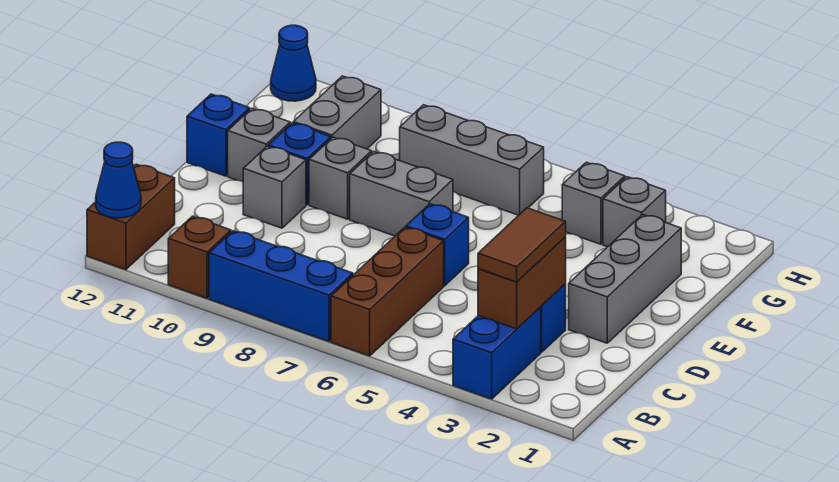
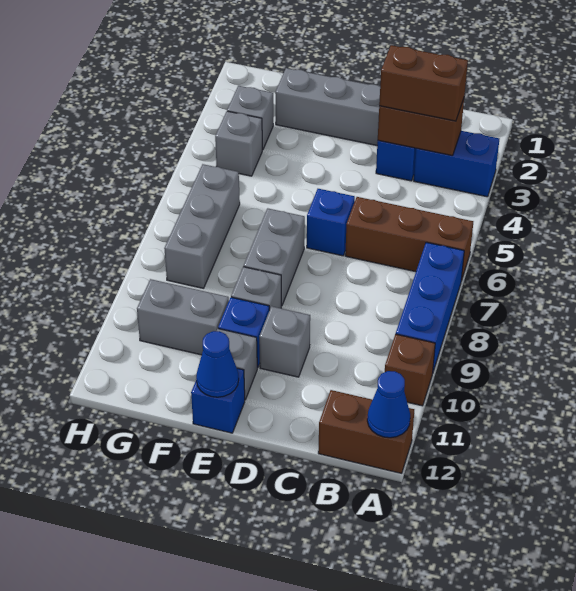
brown 1x2 tile [478,208,566,282] -> brown 1x2 brick [379,45,468,121]
blue 1x1 cone [271,25,316,101] -> blue 1x1 cone moved to [196,331,239,397]

